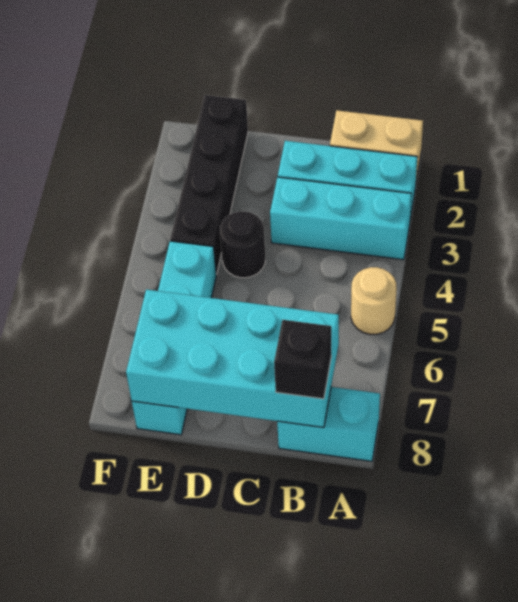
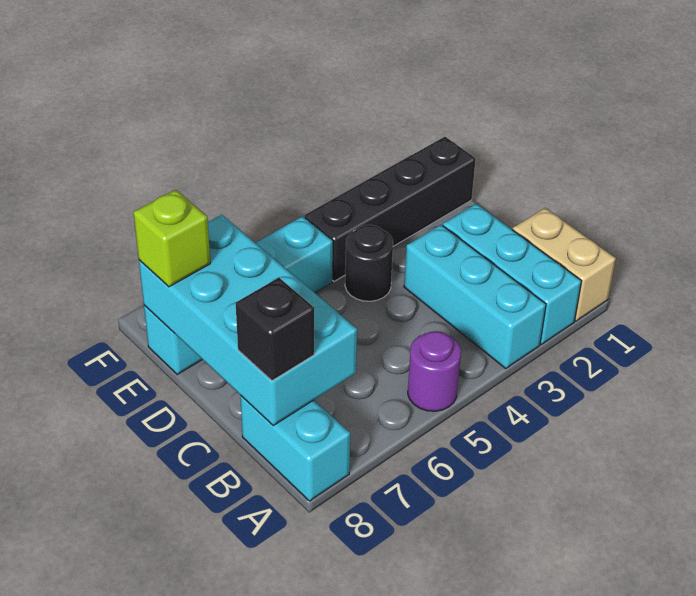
tan 1x1 round brick [351,267,397,334] -> purple 1x1 round brick [408,331,461,411]
none -> lime 1x1 brick [133,190,210,287]

